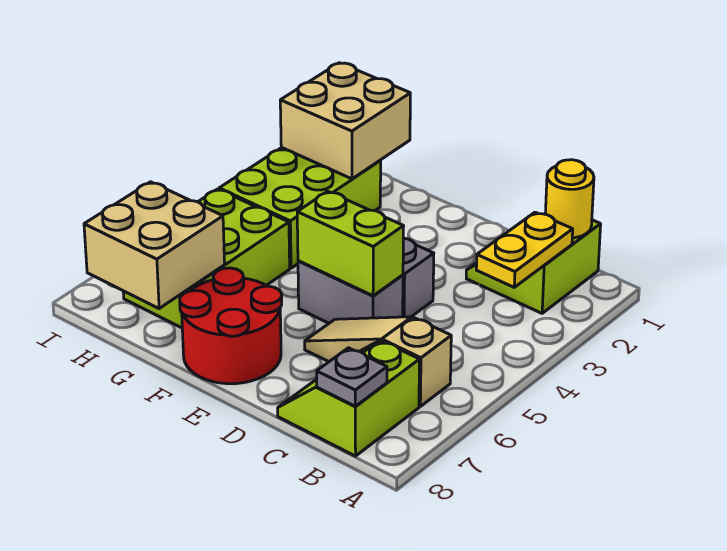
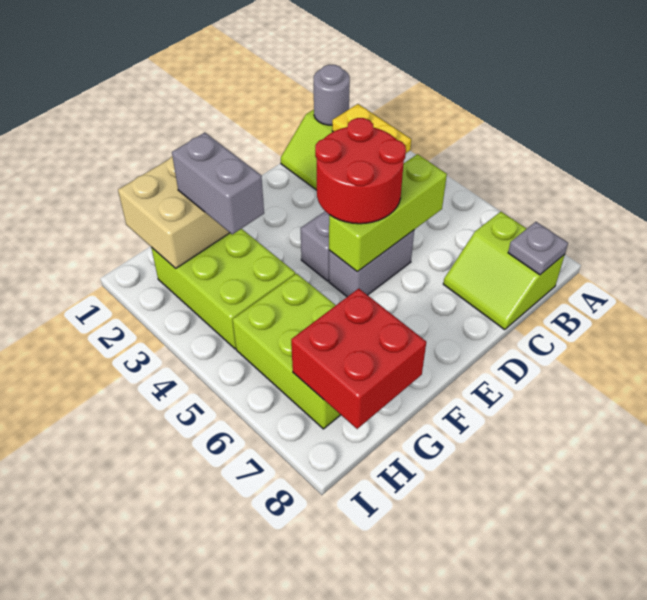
yellow 1x1 round brick [545,160,594,238] -> grey 1x1 round brick [314,65,350,125]
tan 1x3 slope [305,317,451,406] -> none
lime 1x2 brick [297,191,404,296] -> lime 1x3 brick [329,154,447,272]
red 2x2 round brick [180,268,282,384] -> red 2x2 round brick moved to [315,118,406,224]
none -> grey 1x2 brick [172,133,264,235]
tan 2x2 brick [84,182,225,308] -> red 2x2 brick [291,289,426,429]

